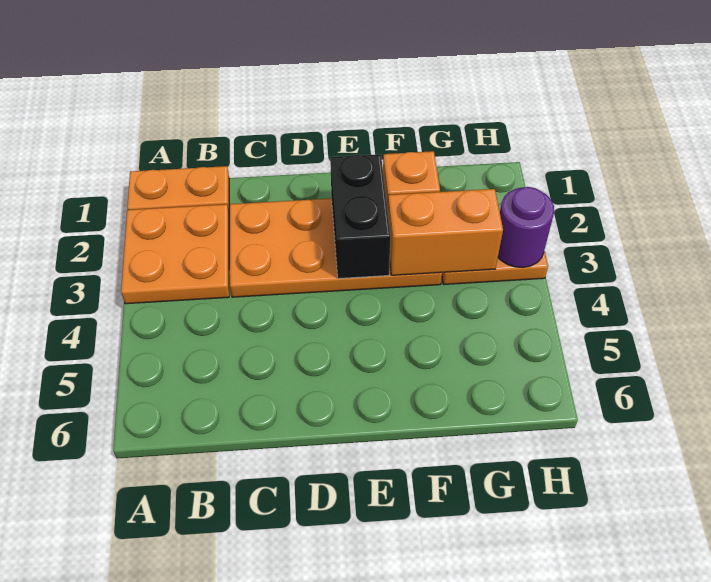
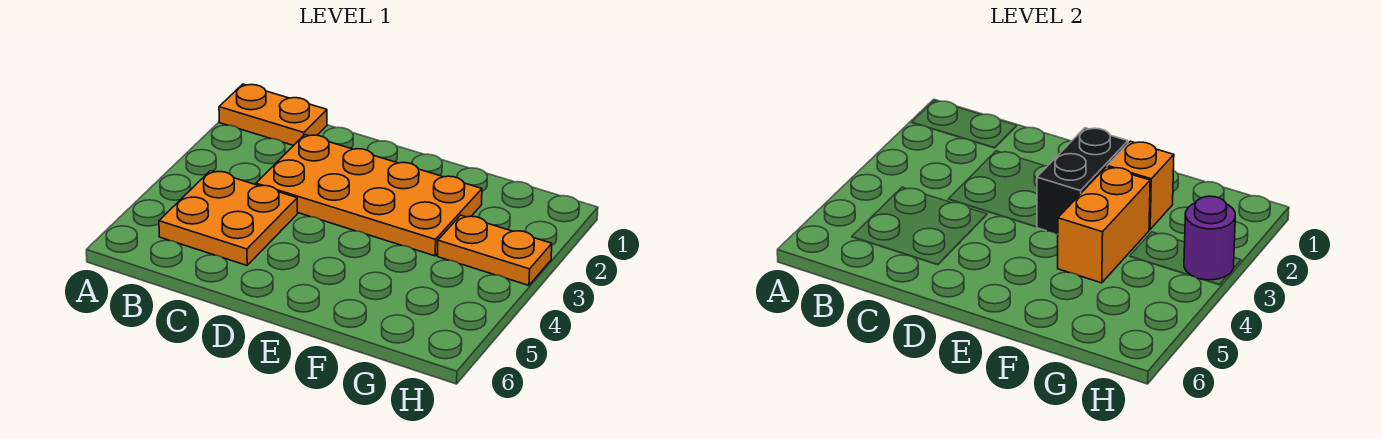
orange 2x2 plate [121,204,229,304] -> orange 2x2 plate moved to [159,171,297,265]
orange 1x2 brick [388,189,503,275] -> orange 1x2 brick turned to [1058,167,1150,283]

